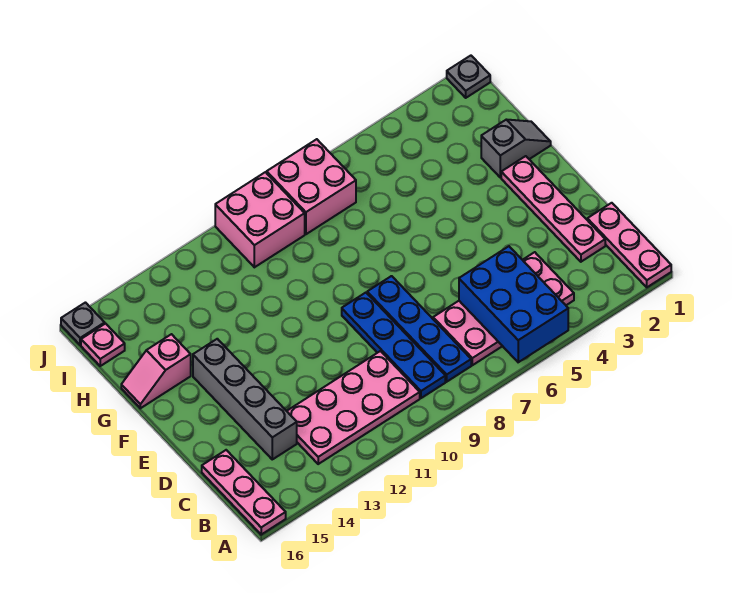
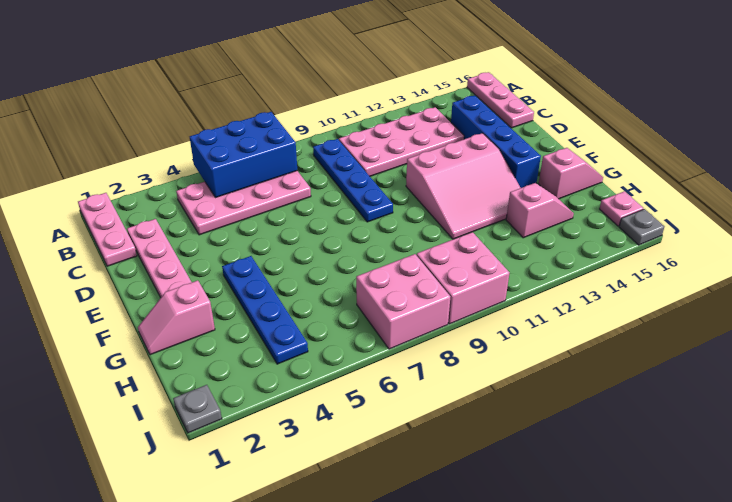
blue 2x3 brick [459,246,568,362] -> blue 2x3 brick turned to [190,112,297,198]
blue 1x4 plate [367,276,471,382] -> blue 1x4 plate moved to [222,256,308,364]
grey 1x4 brick [193,339,297,459] -> blue 1x4 brick [451,95,541,188]
none -> pink 3x3 slope [406,133,520,239]
grey 1x2 slope [481,120,551,178] -> pink 1x2 slope [138,280,215,355]
none -> pink 1x2 slope [506,183,574,238]

